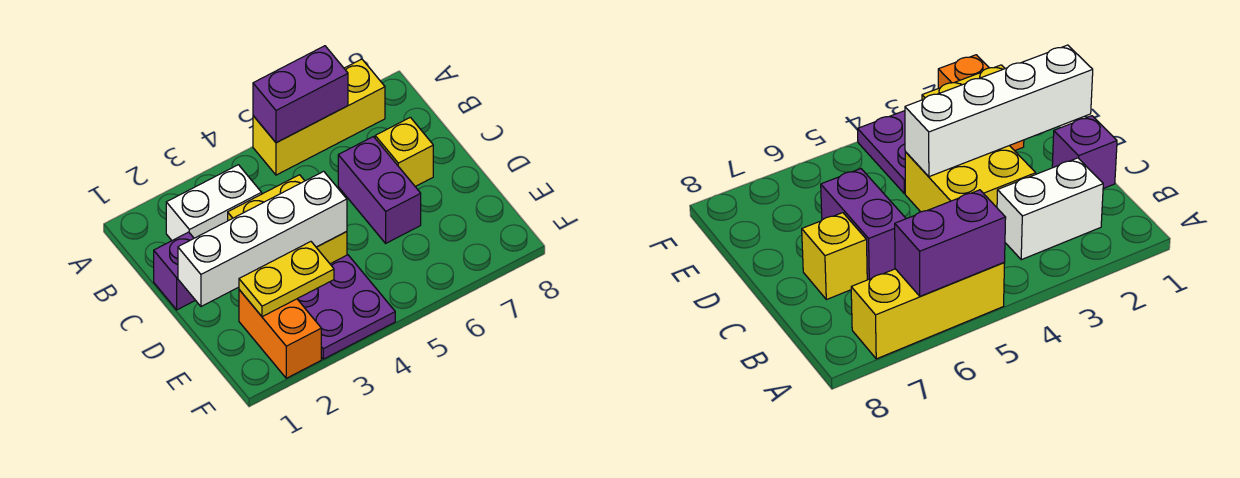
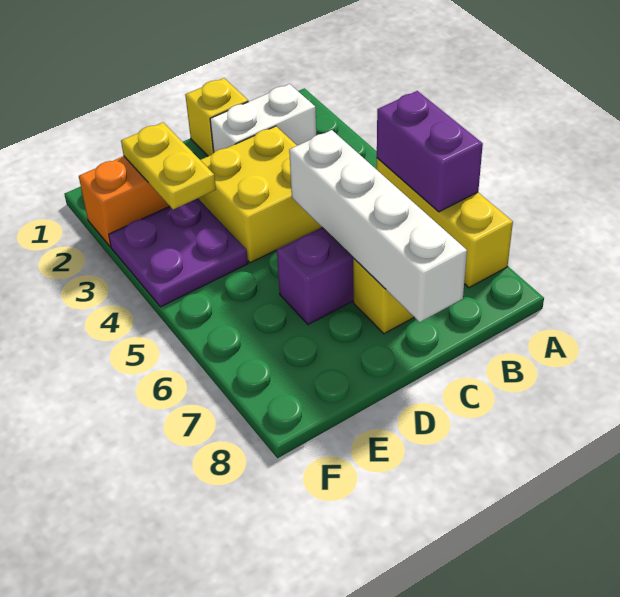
white 1x2 brick [166,165,262,240] -> white 1x2 brick turned to [210,84,316,152]
purple 1x1 brick [154,232,195,310] -> yellow 1x1 brick [185,78,248,156]
white 1x4 brick [178,171,347,307] -> white 1x4 brick moved to [289,130,467,322]

